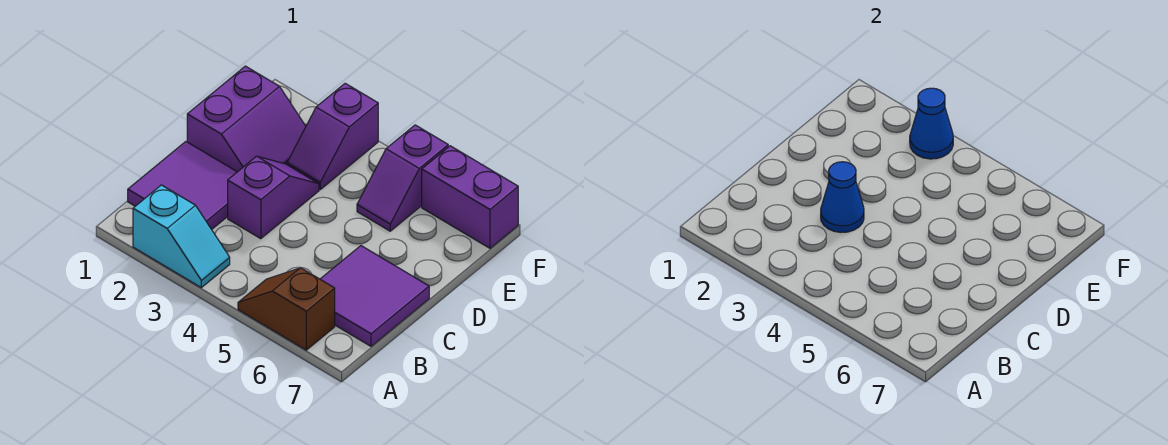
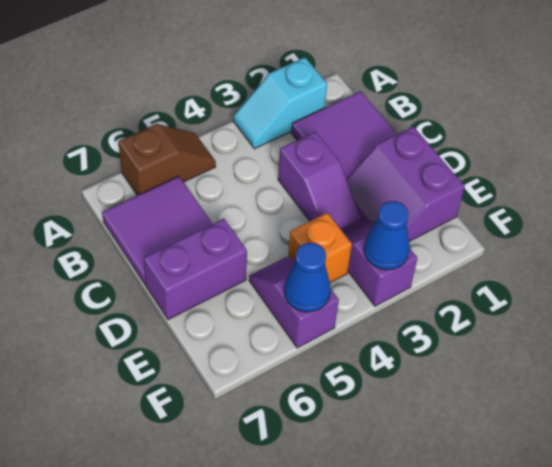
blue 1x1 cone [821,162,864,232] -> blue 1x1 cone moved to [284,243,331,312]
none -> orange 1x1 brick [288,213,352,283]
purple 1x2 brick [422,146,518,248] -> purple 1x2 brick moved to [144,219,247,320]

